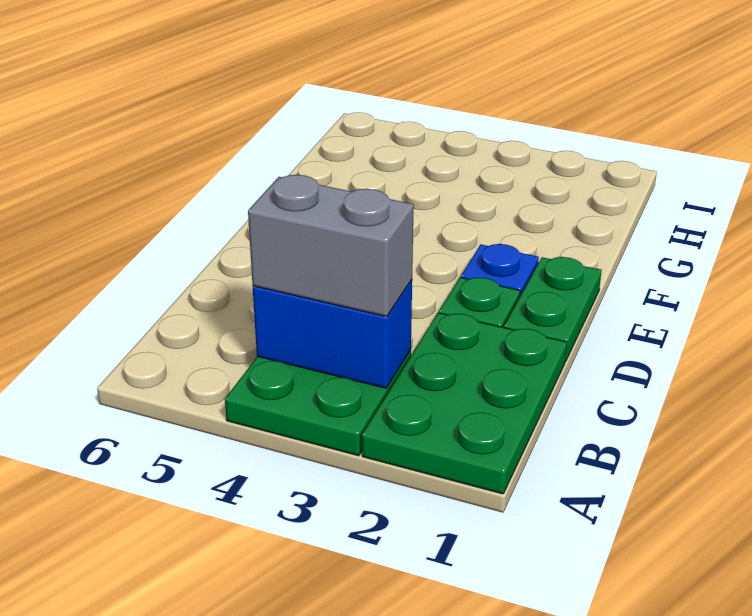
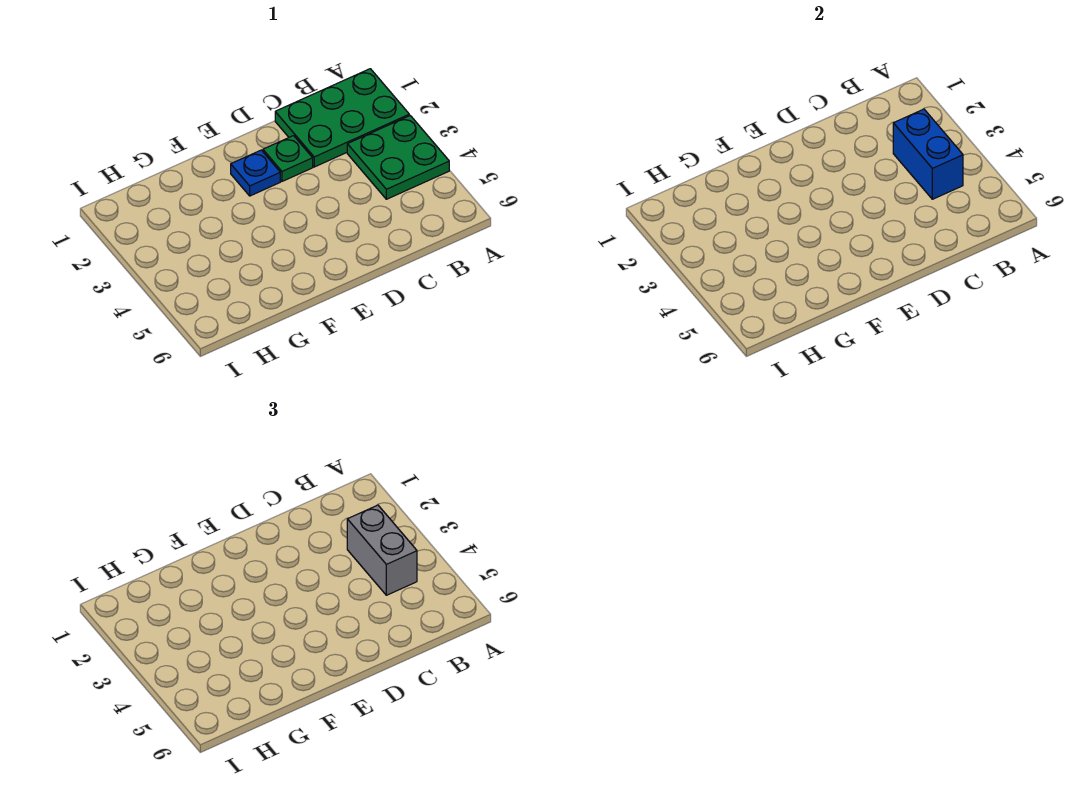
green 1x2 plate [504,257,601,362] -> none

